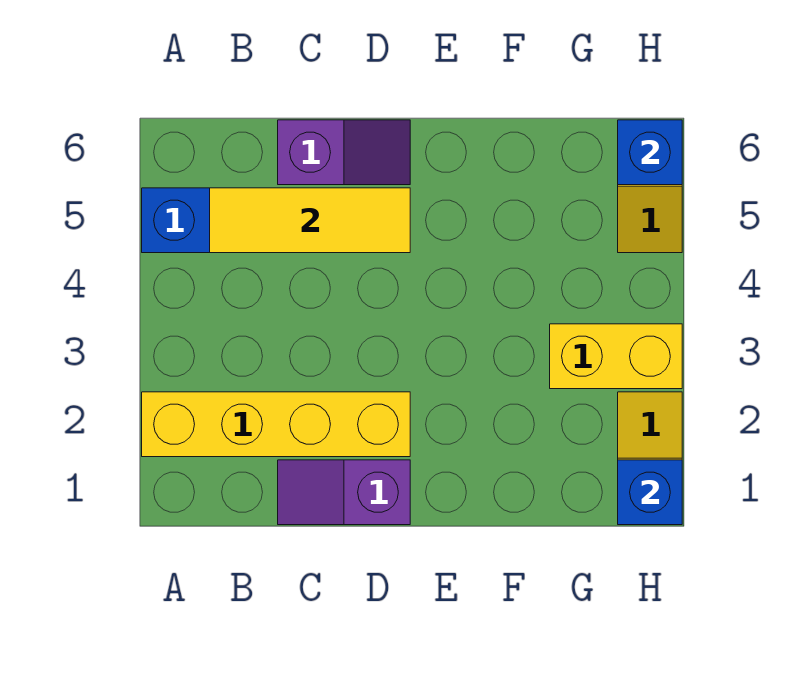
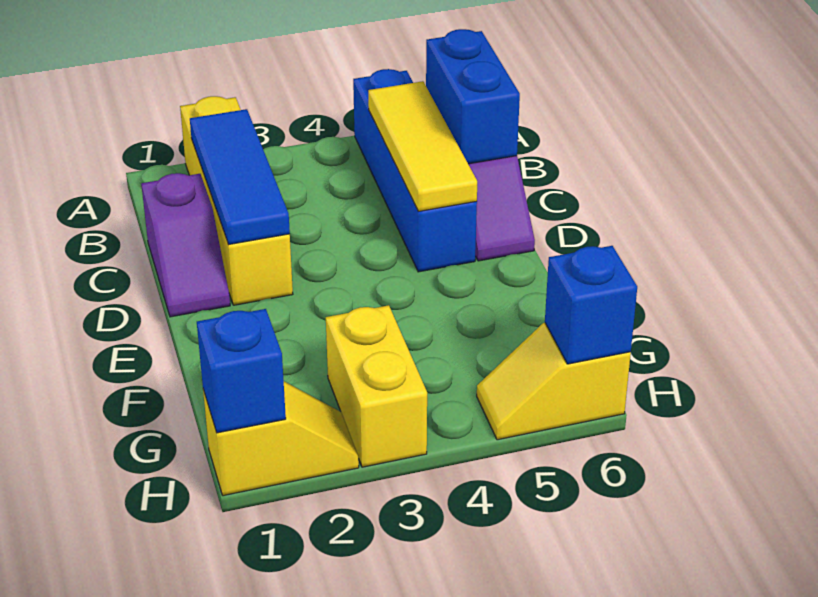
none -> blue 1x3 tile [190,109,290,245]
none -> blue 1x2 brick [426,29,520,164]
purple 1x2 slope [278,460,410,525] -> purple 1x2 slope turned to [141,173,230,317]

